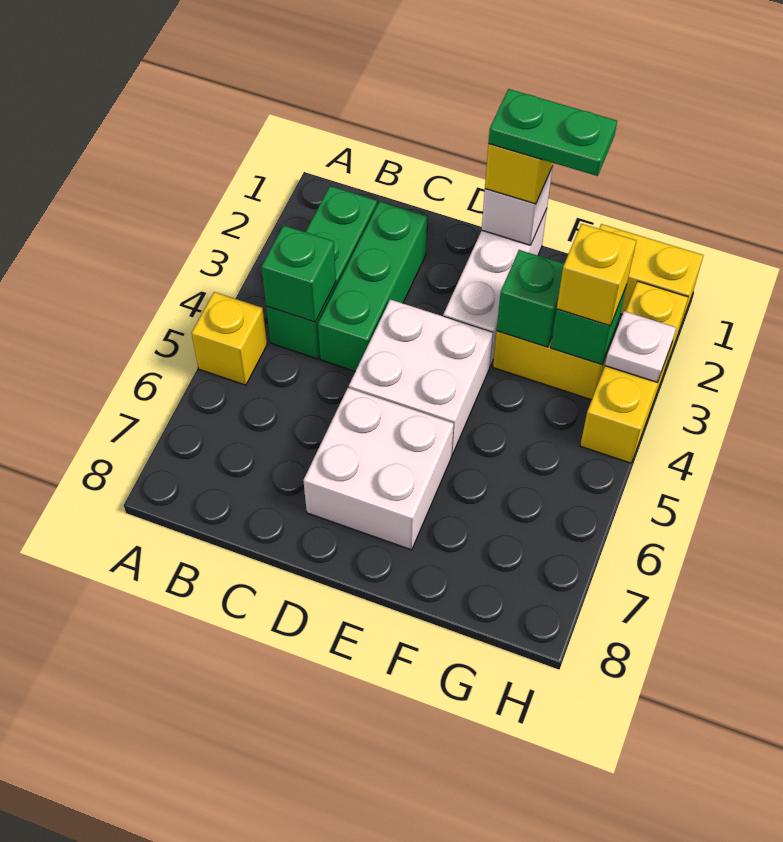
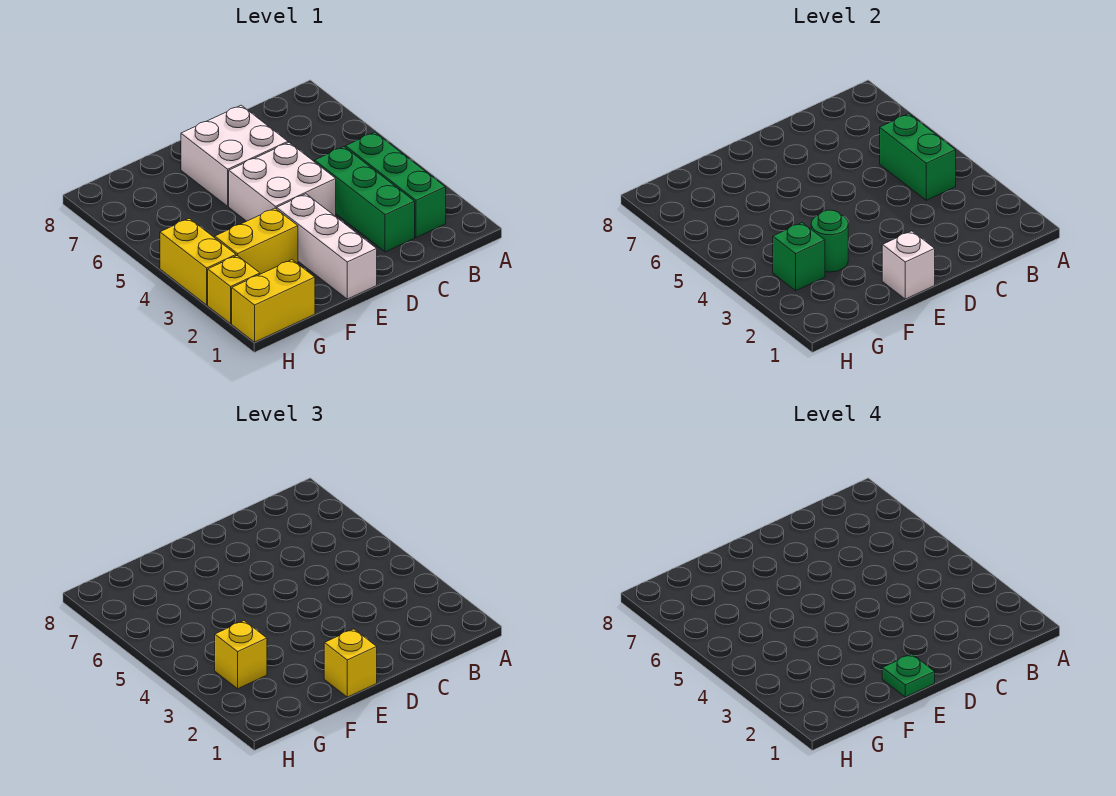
yellow 1x1 brick [192,292,267,385] -> none
green 1x1 brick [261,225,336,322] -> green 1x2 brick [880,114,956,200]
green 1x2 plate [488,89,617,176] -> green 1x1 plate [882,654,935,697]
green 1x1 brick [497,250,564,347] -> green 1x1 round brick [811,210,848,272]
white 1x1 plate [605,311,676,382] -> none

